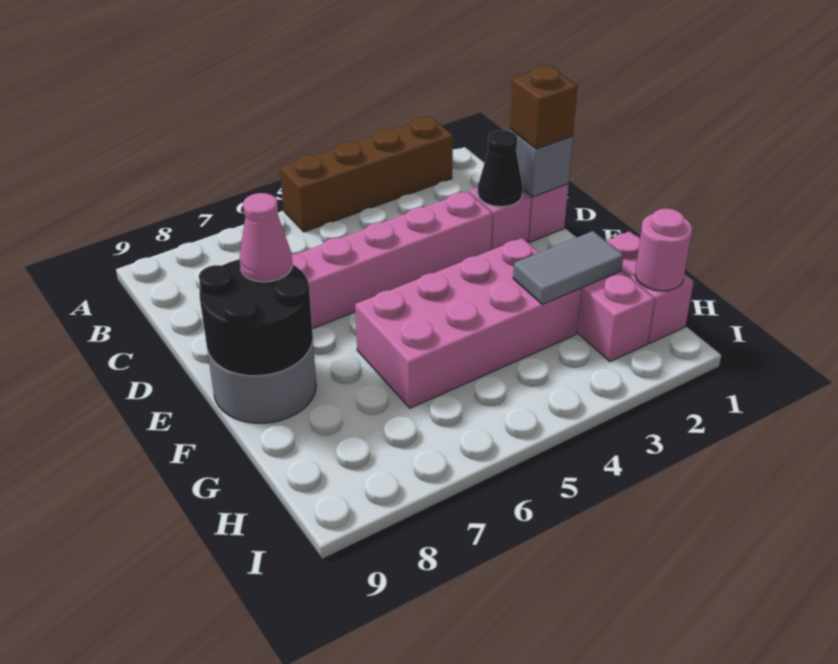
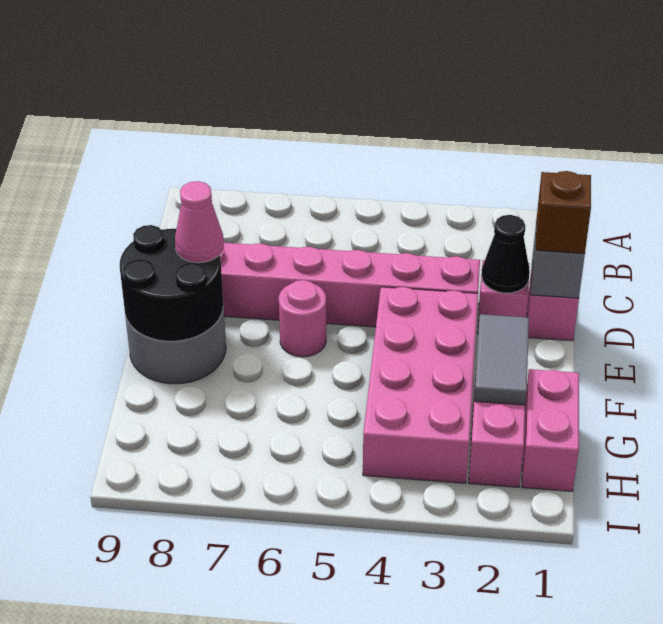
brown 1x4 brick [280,117,453,232] -> none
pink 2x4 brick [355,238,581,408] -> pink 2x4 brick turned to [363,287,478,483]
grey 1x2 tile [513,231,623,304] -> grey 1x2 tile turned to [474,314,529,405]
pink 1x1 round brick [635,209,692,291] -> pink 1x1 round brick moved to [279,280,326,357]

